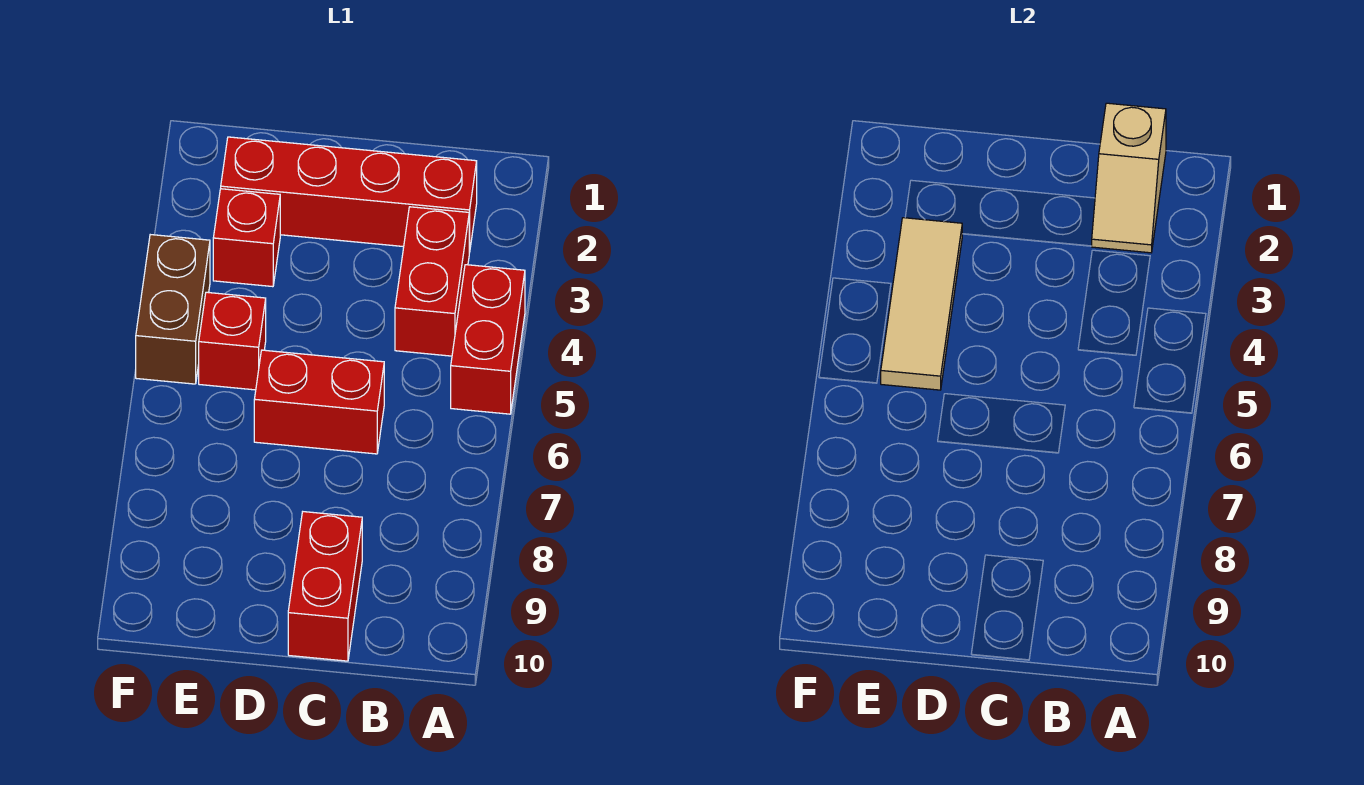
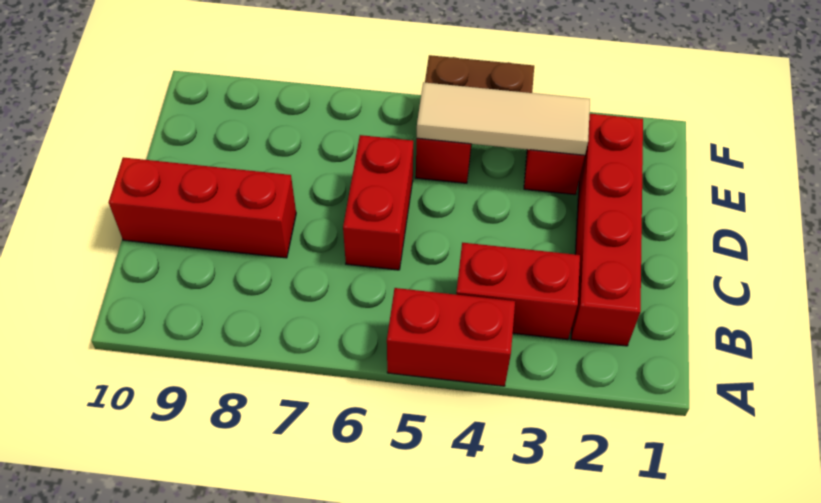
tan 1x2 slope [1092,103,1166,253] -> none
red 1x2 brick [288,512,362,661] -> red 1x3 brick [109,157,296,258]

